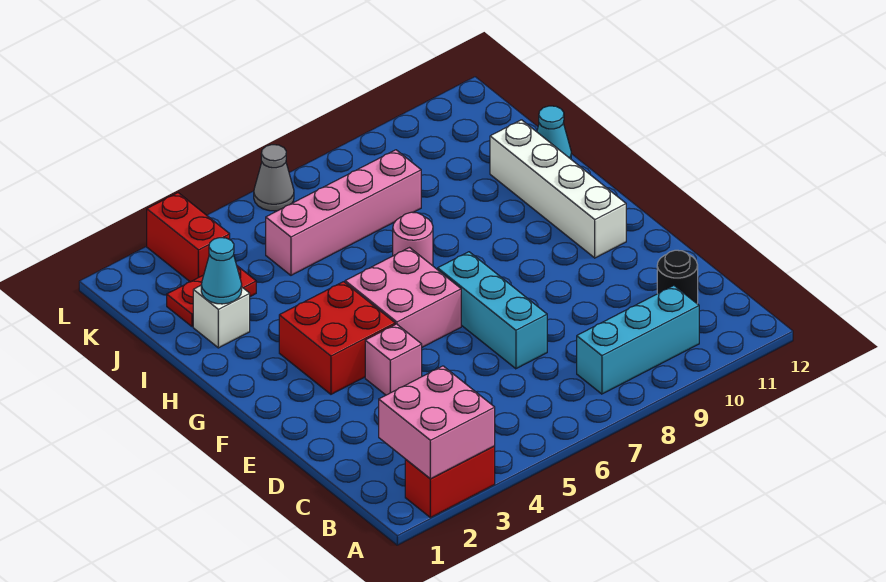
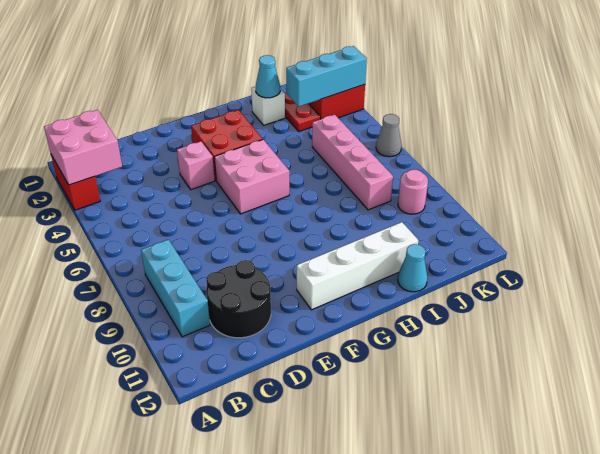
black 1x1 round brick [657,250,698,303] -> black 2x2 round brick [206,260,271,338]
cyan 1x3 brick [438,252,547,369] -> cyan 1x3 brick moved to [286,46,367,107]
pink 1x1 round brick [393,212,433,266] -> pink 1x1 round brick moved to [398,169,428,214]

